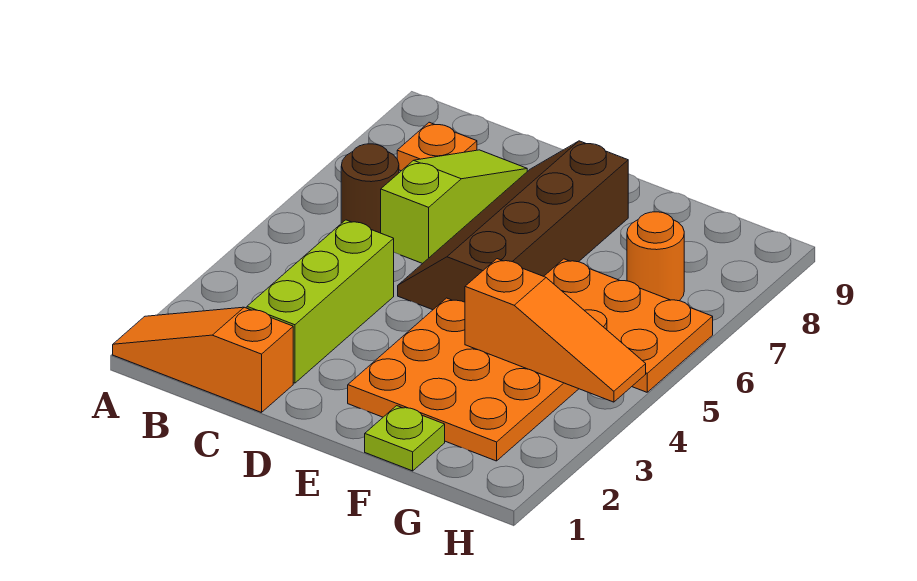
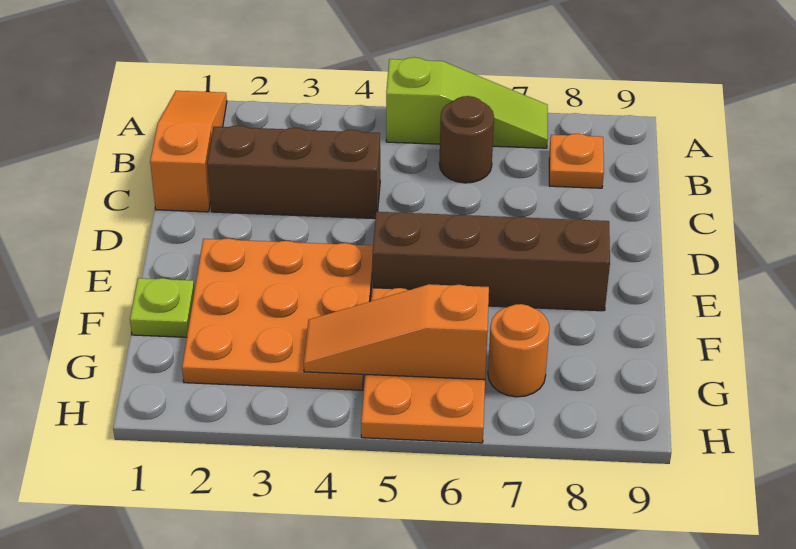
lime 1x3 brick [247,220,394,383] -> brown 1x3 brick [207,125,380,219]
lime 1x3 slope [381,150,527,264] -> lime 1x3 slope moved to [386,57,548,148]
orange 1x3 slope [465,259,646,402] -> orange 1x3 slope turned to [304,284,489,380]

